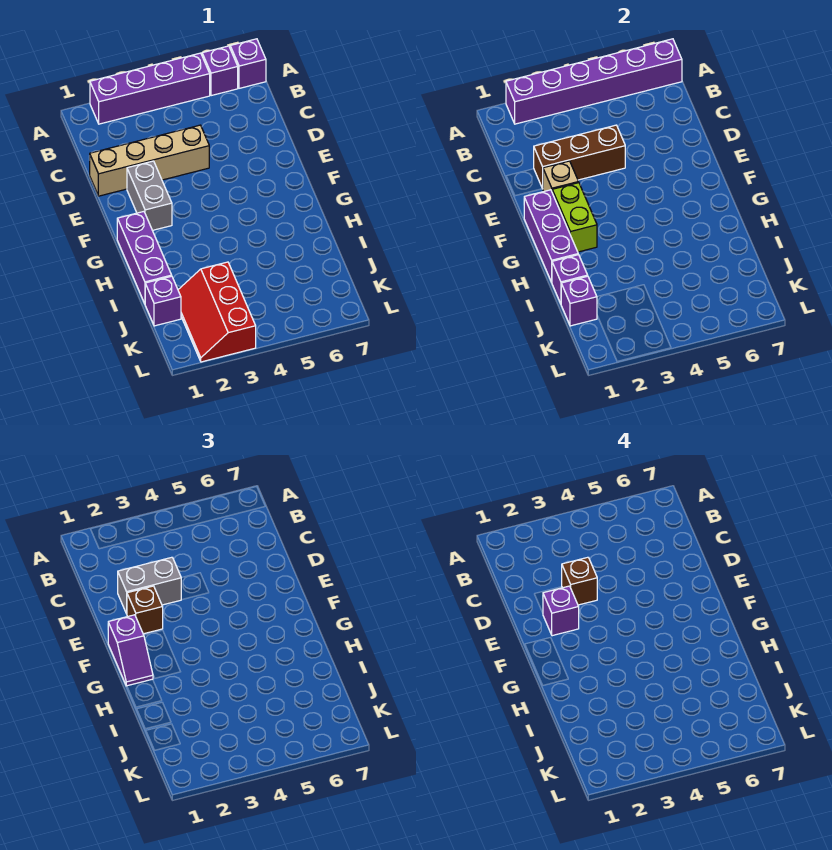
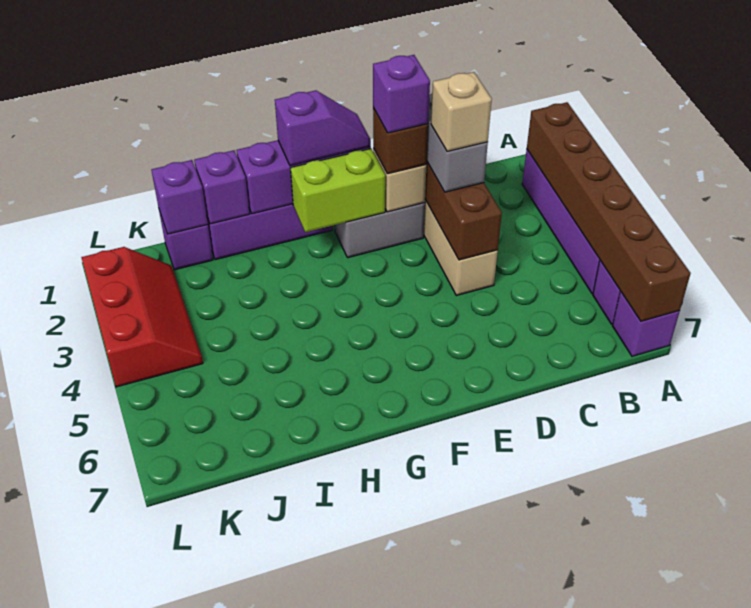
purple 1x6 brick [506,39,682,124] -> brown 1x6 brick [527,102,691,321]
brown 1x1 brick [562,557,597,605] -> tan 1x1 brick [431,72,492,151]
purple 1x2 slope [108,615,153,686] -> purple 1x2 slope turned to [275,90,371,166]
red 2x3 slope [178,262,256,362] -> red 2x3 slope turned to [81,247,203,387]

